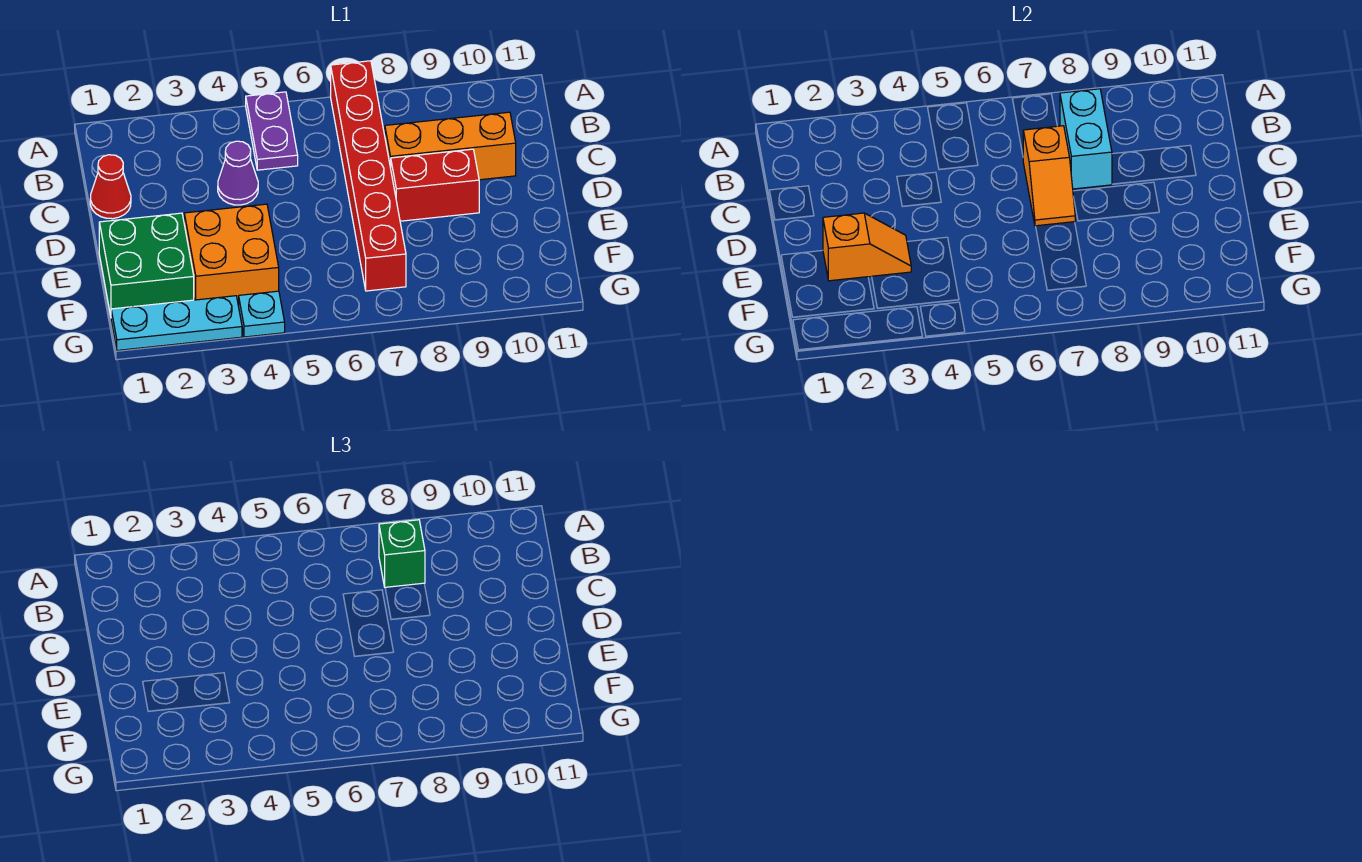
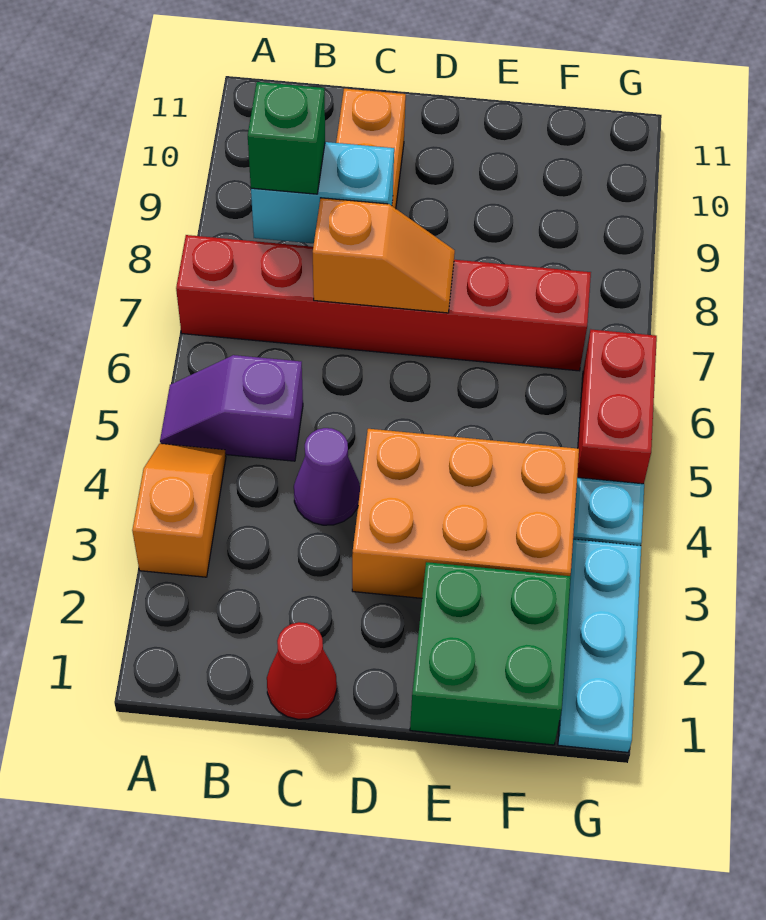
purple 1x2 plate [246,92,298,170] -> purple 1x2 slope [160,355,303,461]
red 1x2 brick [391,149,479,221] -> red 1x2 brick moved to [577,330,657,484]
orange 1x2 slope [823,213,911,281] -> orange 1x2 slope moved to [132,444,226,577]
orange 2x2 brick [184,204,279,305] -> orange 2x3 brick [352,429,579,598]

